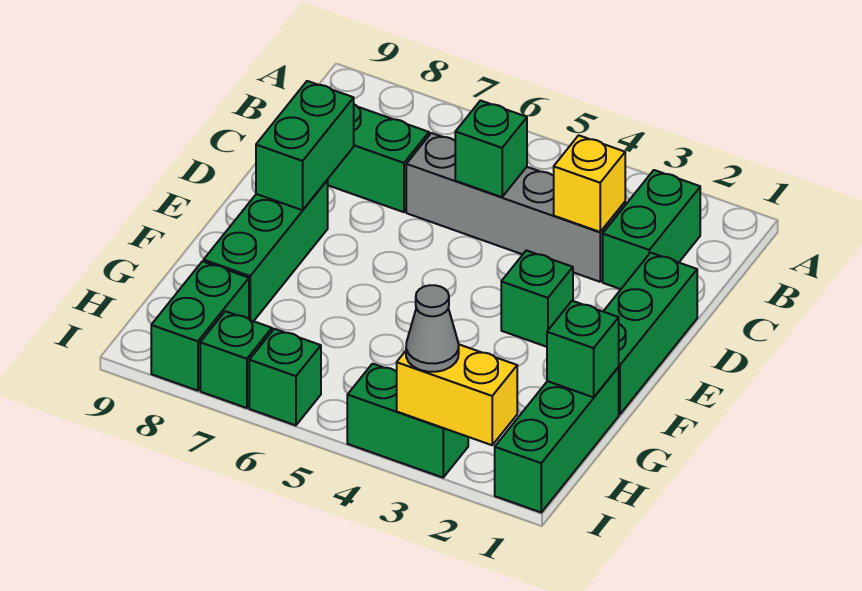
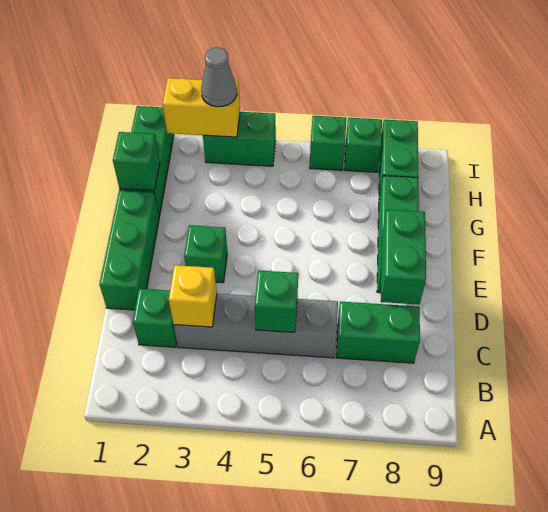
green 1x2 brick [603,170,700,289] -> green 1x1 brick [133,289,177,347]

